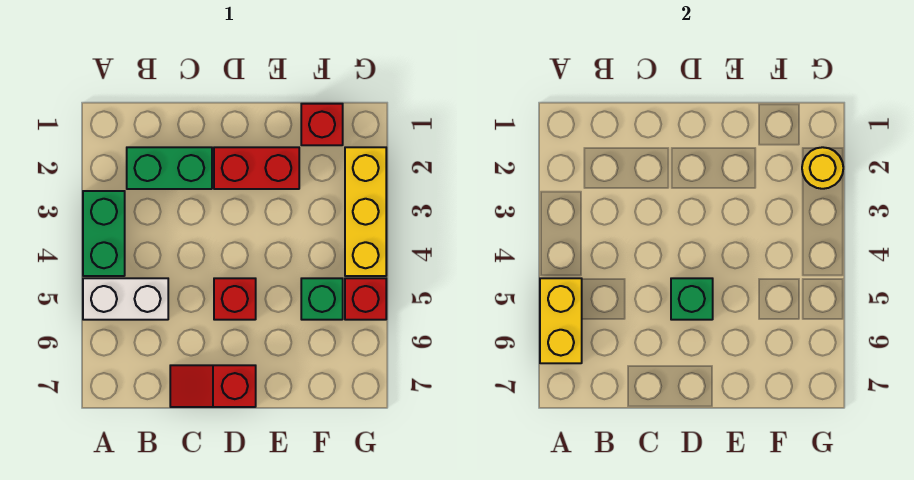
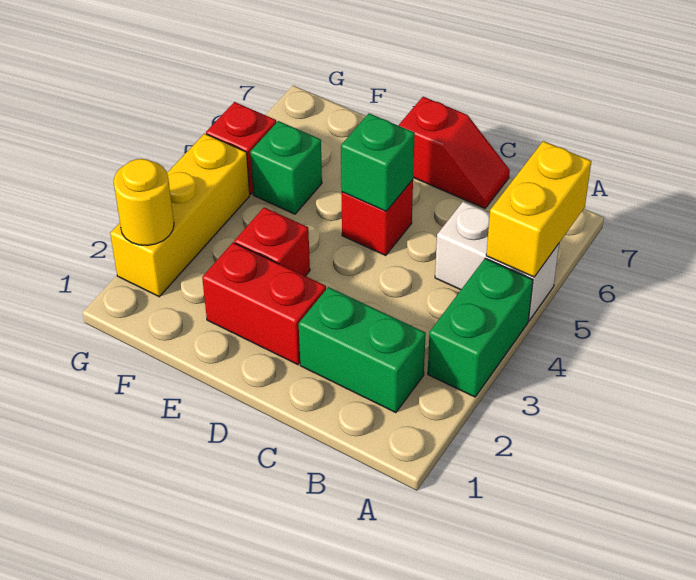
red 1x1 brick [301,104,343,145] -> red 1x1 brick moved to [234,207,310,276]

